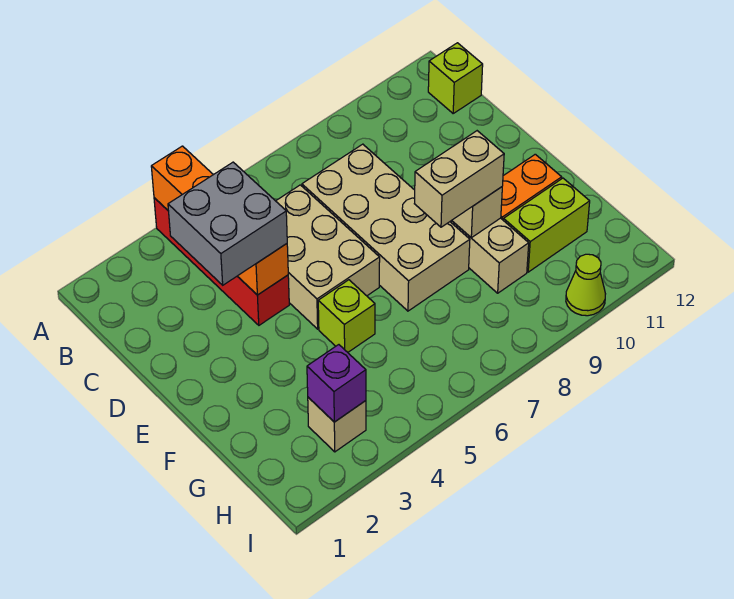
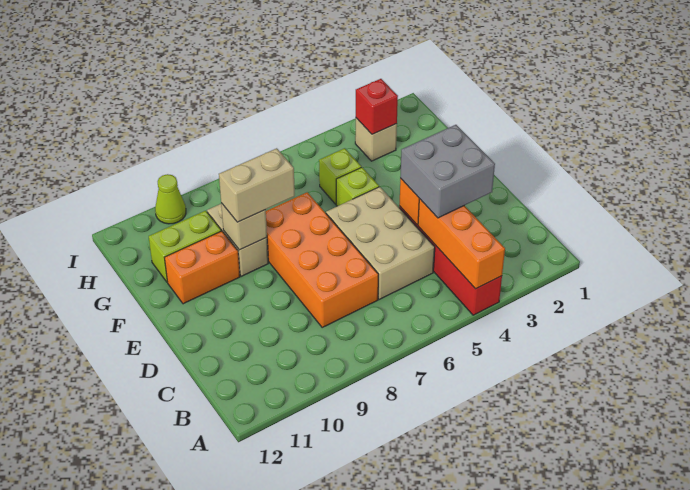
lime 1x1 brick [428,43,483,113] -> lime 1x1 brick moved to [319,148,361,204]
tan 2x4 brick [302,144,470,311] -> orange 2x4 brick [266,192,378,327]
purple 1x1 brick [307,345,366,422] -> red 1x1 brick [356,79,398,134]

